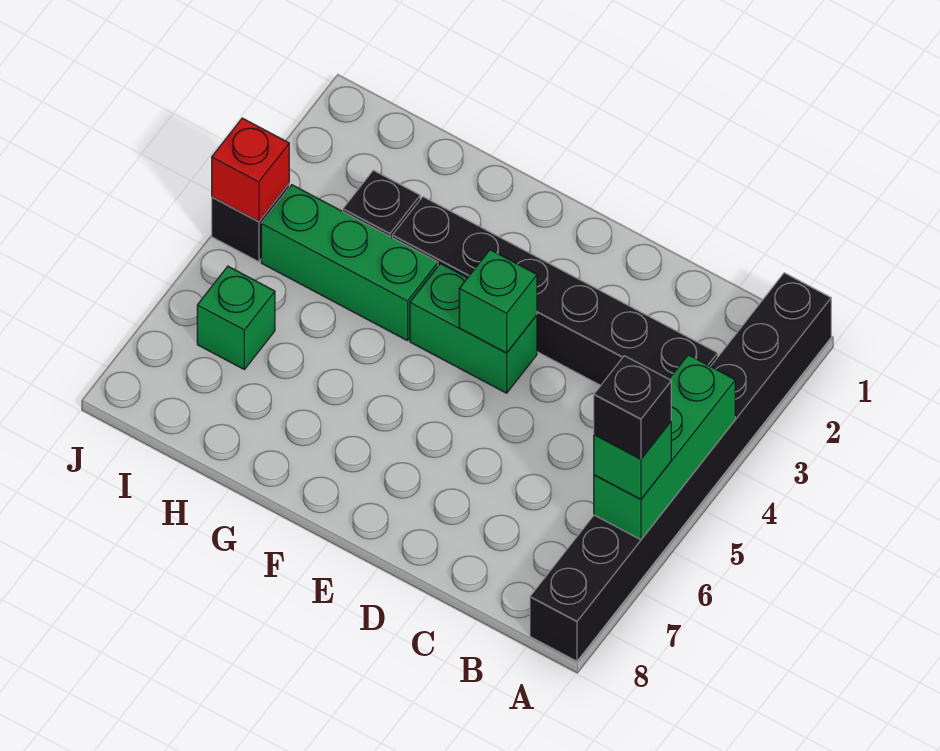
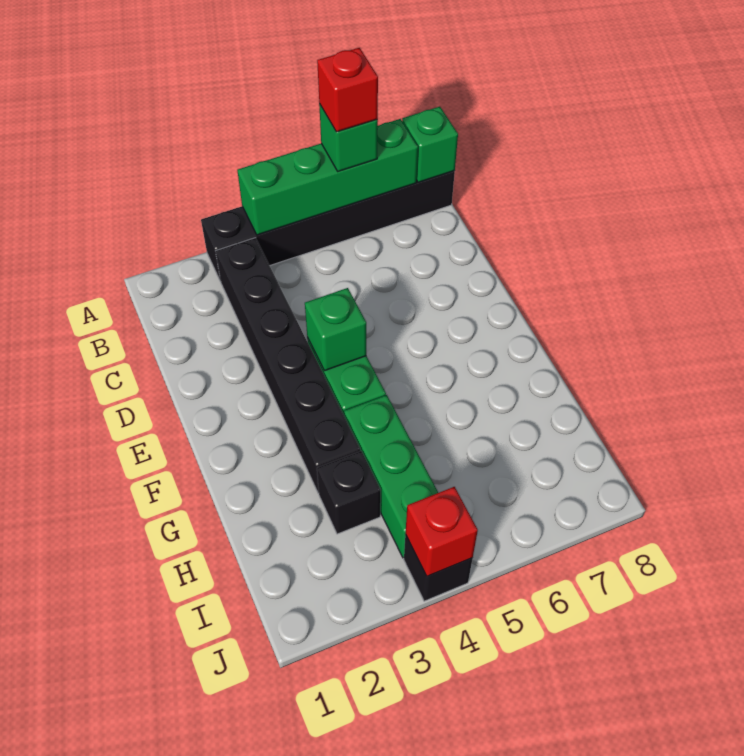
black 1x8 brick [530,273,831,661] -> black 1x6 brick [201,171,455,282]
green 1x3 brick [594,355,735,540] -> green 1x4 brick [237,119,418,235]
black 1x1 brick [594,356,671,459] -> red 1x1 brick [317,48,378,132]
green 1x1 brick [197,266,275,369] -> green 1x1 brick moved to [402,107,458,182]

